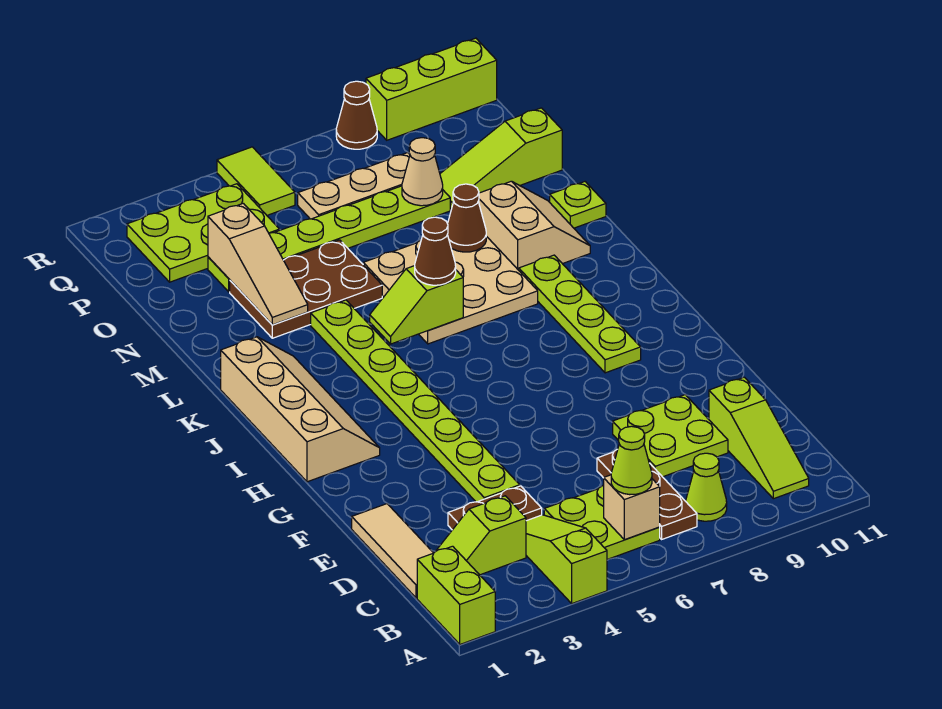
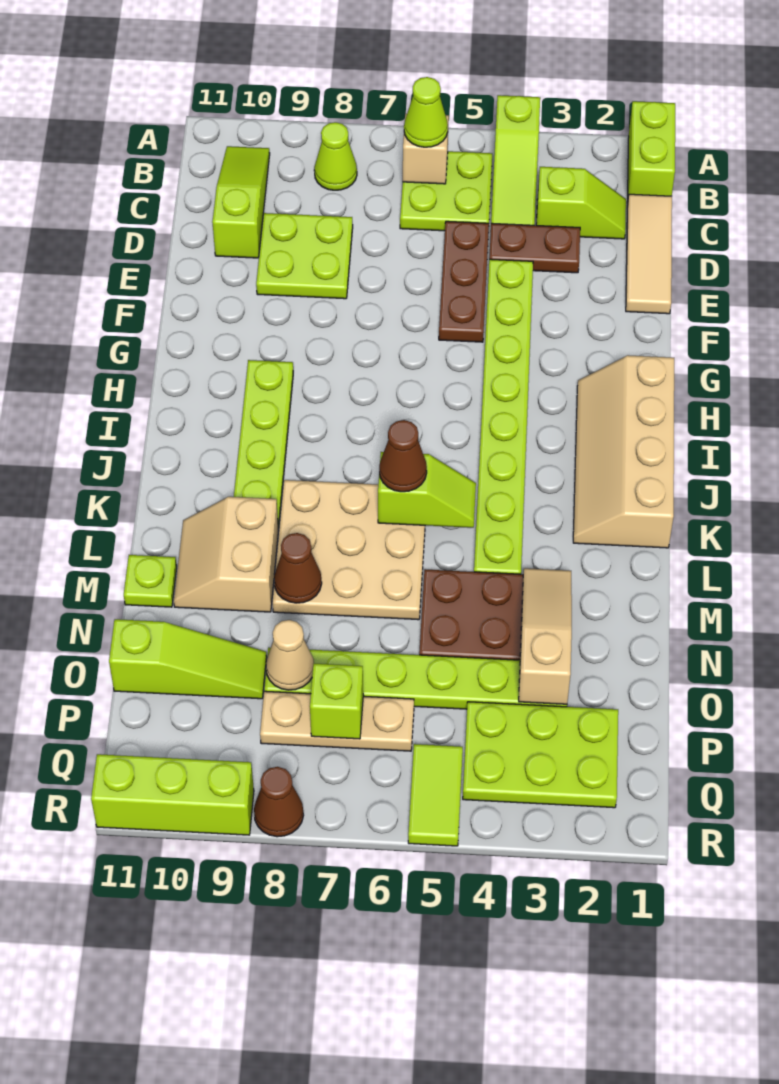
brown 1x3 plate [597,449,697,539] -> brown 1x3 plate moved to [439,221,489,342]
none -> lime 1x1 brick [310,664,363,739]

